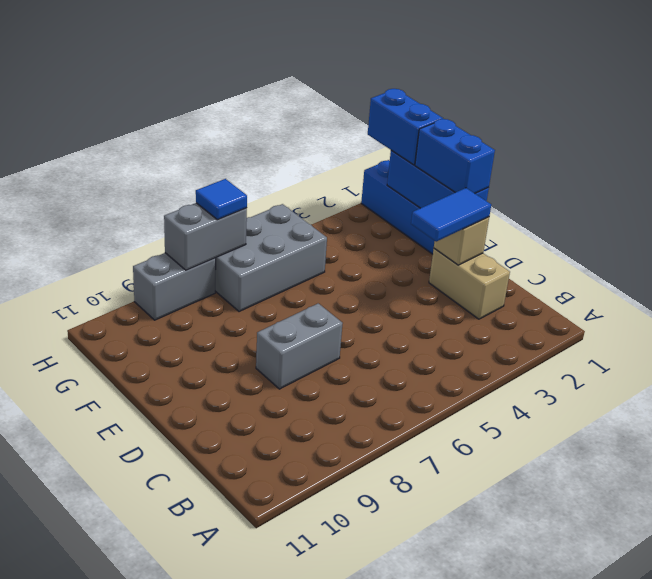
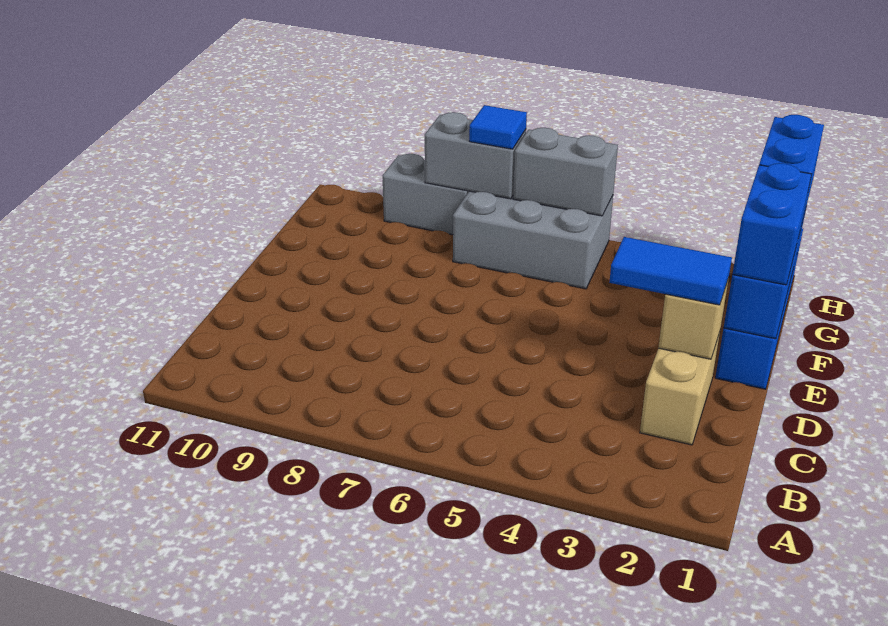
grey 1x2 brick [256,303,343,389] -> grey 1x2 brick moved to [513,128,618,216]

